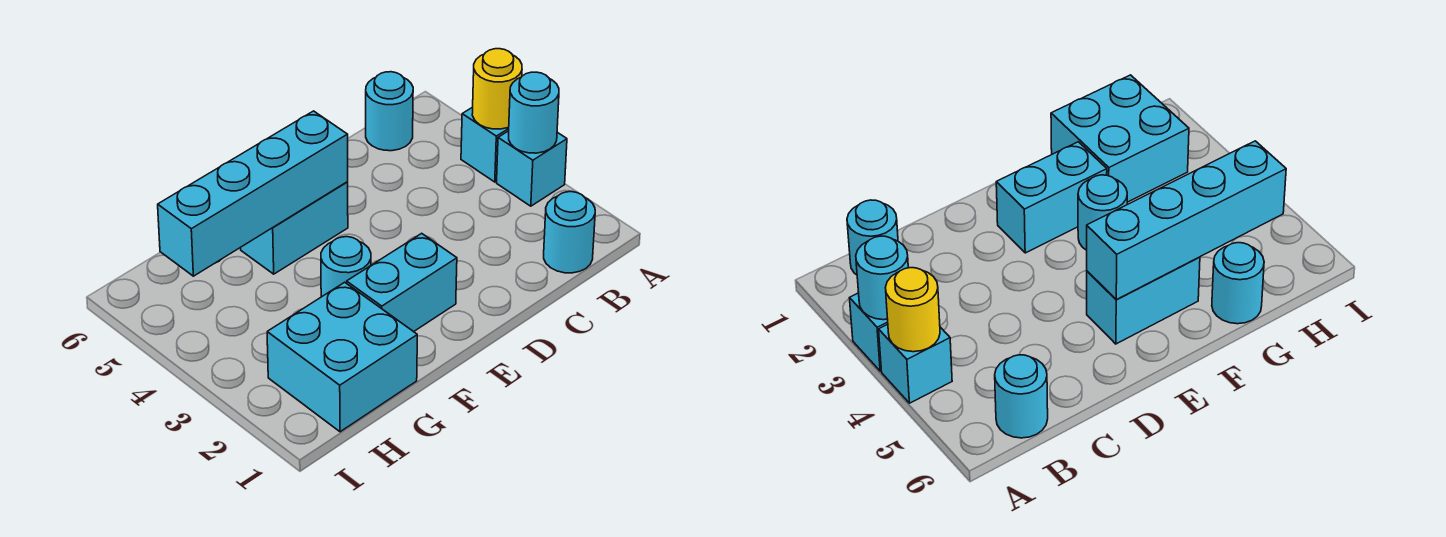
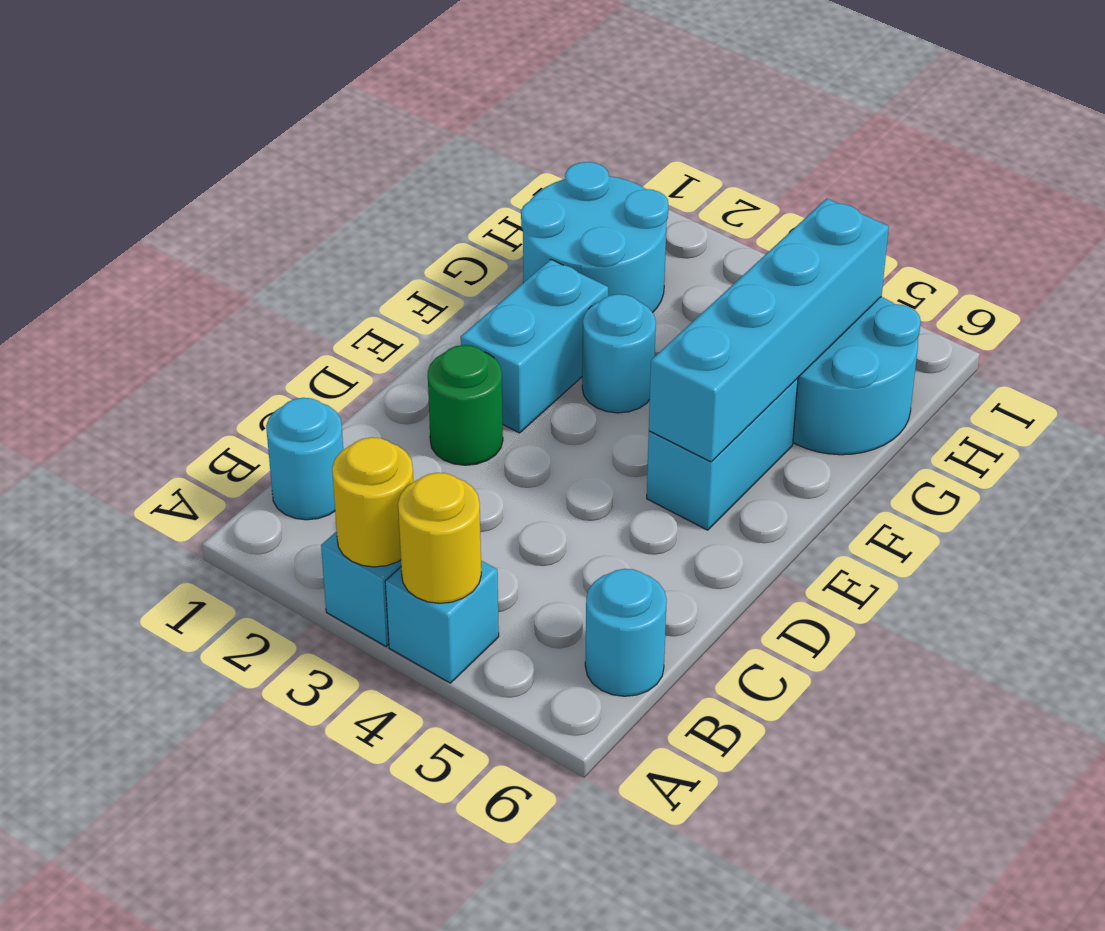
cyan 1x1 round brick [509,72,559,153] -> yellow 1x1 round brick [332,437,413,567]
none -> green 1x1 round brick [428,345,503,465]
cyan 2x2 brick [267,282,417,432] -> cyan 2x2 round brick [521,162,668,313]
cyan 1x1 round brick [1212,243,1264,324] -> cyan 2x2 round brick [793,297,921,455]

